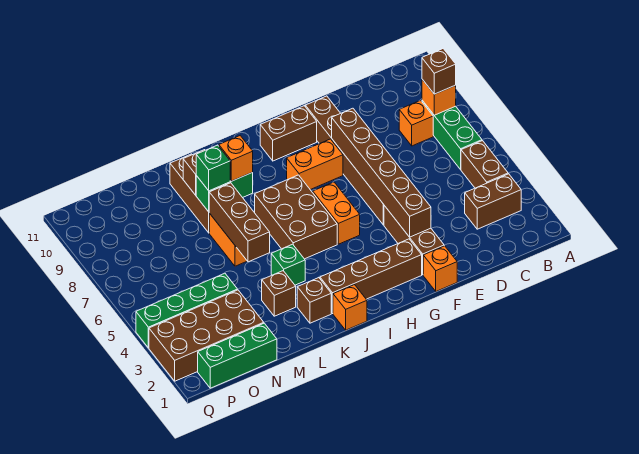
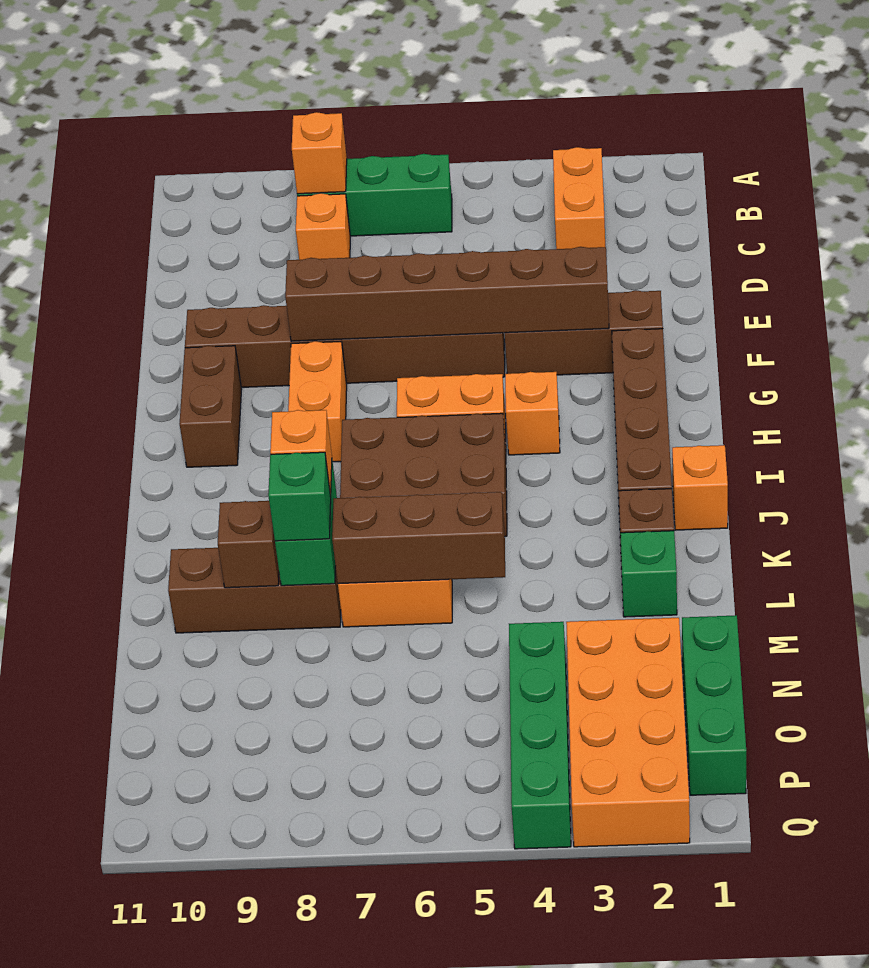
brown 1x2 brick [465,174,521,229] -> orange 1x2 brick [553,147,605,249]
brown 1x2 brick [461,141,508,188] -> none
brown 1x1 brick [422,49,456,94] -> none
orange 1x1 brick [423,246,457,291] -> orange 1x1 brick moved to [505,372,560,455]
green 1x1 brick [271,244,305,285] -> green 1x1 brick moved to [620,531,677,617]
brown 1x1 brick [262,271,296,316] -> none
brown 2x4 brick [149,290,264,381] -> orange 2x4 brick [566,618,690,847]

